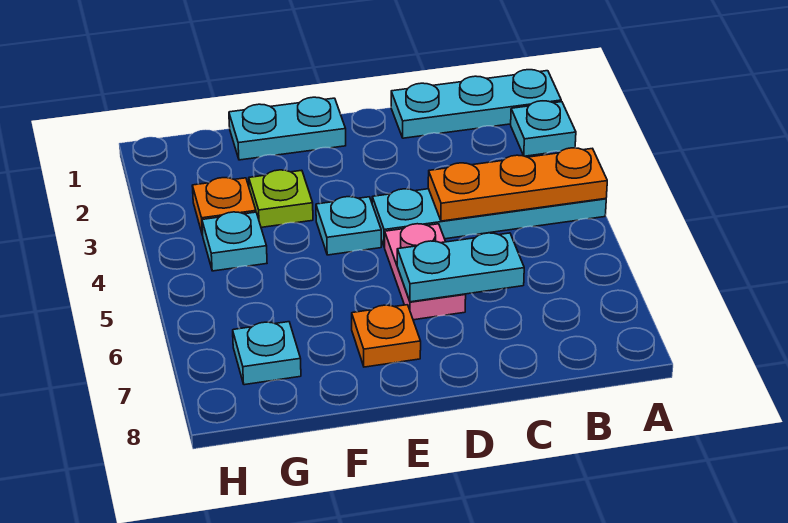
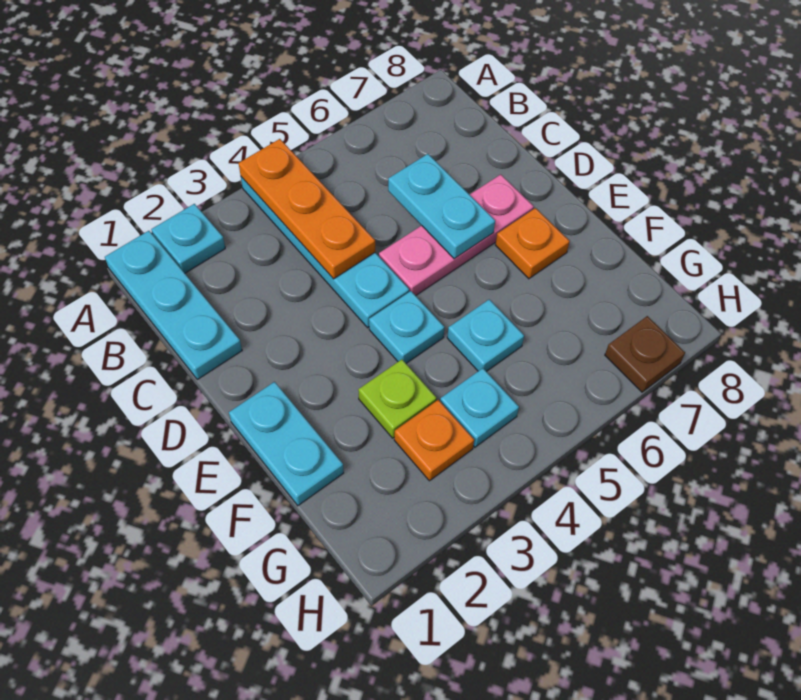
pink 1x2 plate [385,224,466,320] -> pink 1x3 plate [379,175,534,296]
cyan 1x1 plate [233,322,301,385] -> cyan 1x1 plate moved to [447,299,524,372]
none -> brown 1x1 plate [605,316,685,392]

